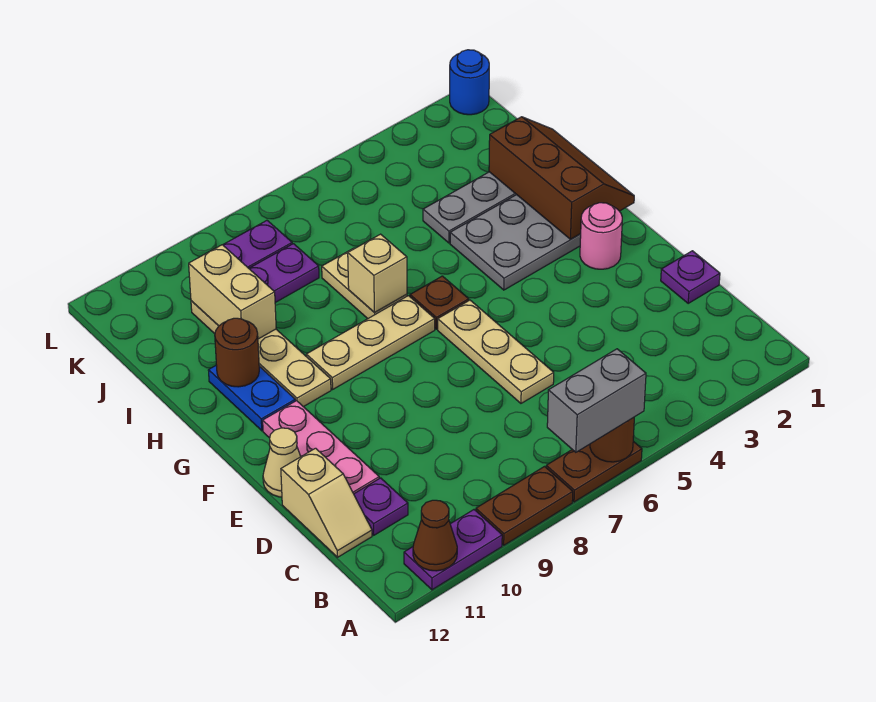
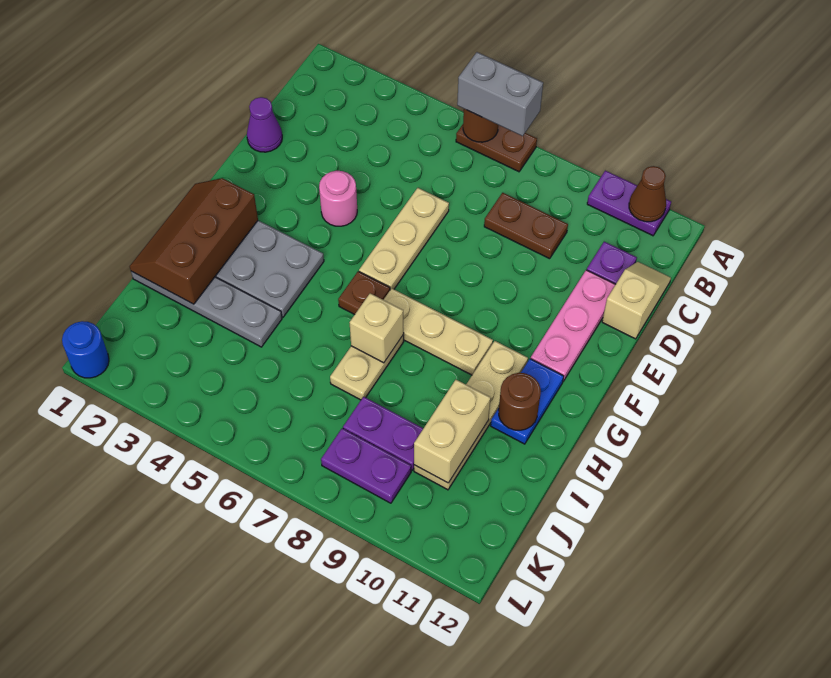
brown 1x2 plate [476,467,573,545] -> brown 1x2 plate moved to [484,193,568,259]
purple 1x1 plate [661,251,720,303] -> purple 1x1 cone [247,97,282,152]
tan 1x1 cone [263,428,301,497] -> none
pink 1x1 round brick [580,203,622,269] -> pink 1x1 round brick moved to [319,171,357,226]

